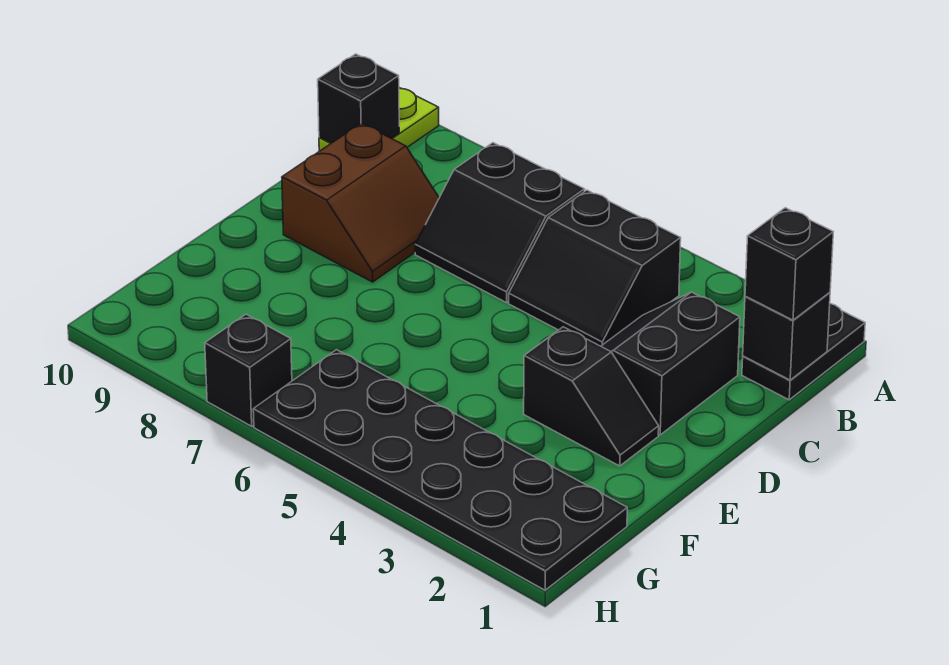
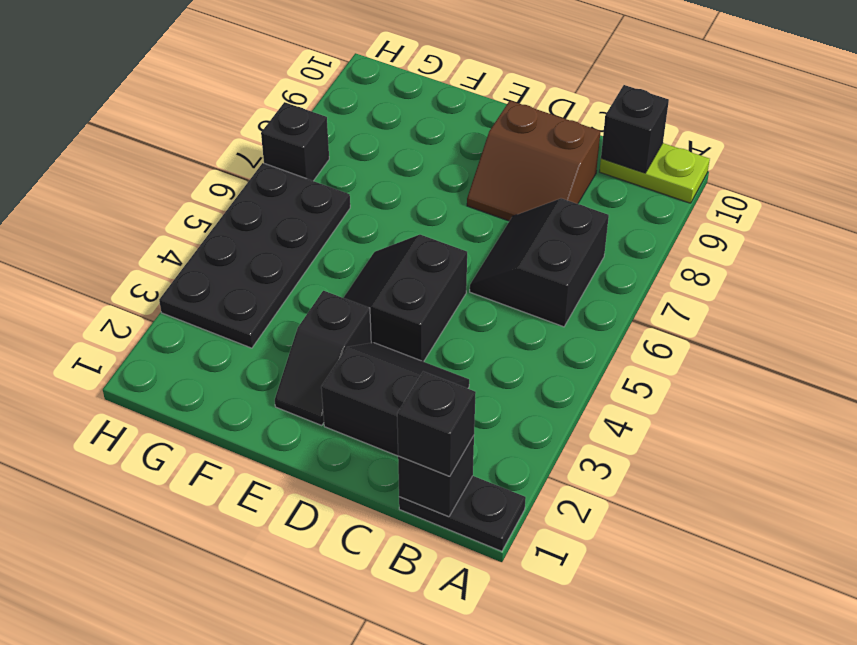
black 2x2 slope [509,190,681,346] -> black 2x2 slope moved to [344,235,467,362]
black 2x6 plate [253,350,627,590] -> black 2x4 plate [159,163,350,348]

